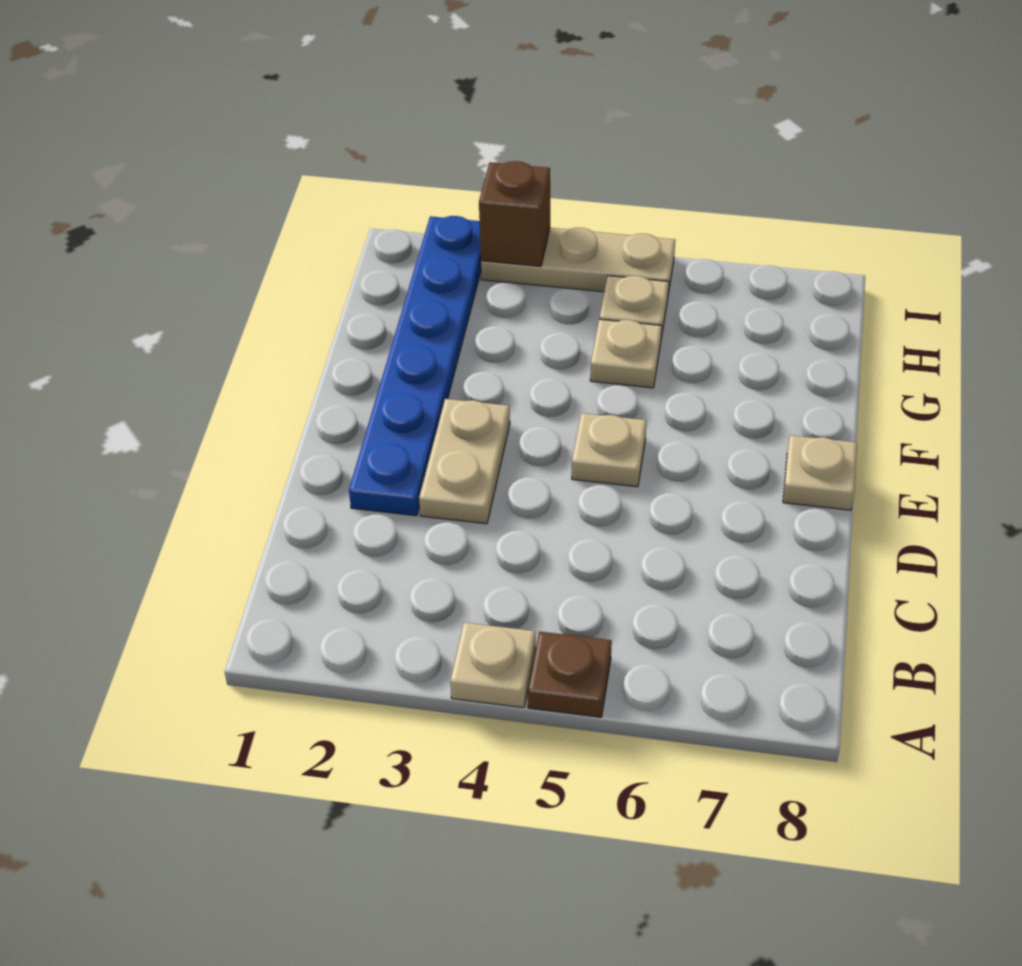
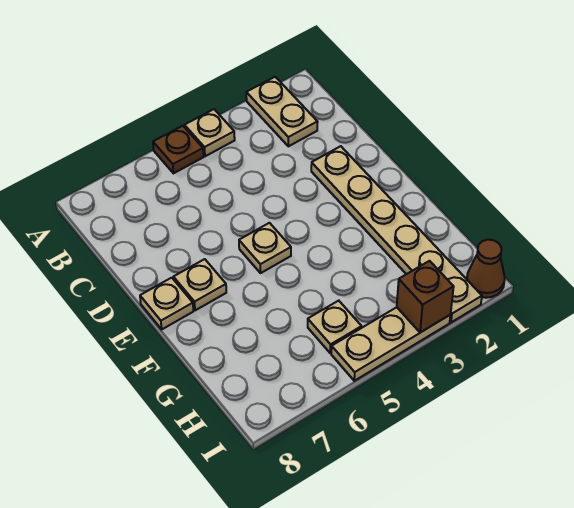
blue 1x6 plate [349,216,481,516] -> tan 1x6 plate [311,146,482,322]
tan 1x2 plate [419,399,510,524] -> tan 1x2 plate moved to [246,77,318,146]
tan 1x1 plate [590,319,662,388] -> tan 1x1 plate moved to [173,259,226,310]
none -> brown 1x1 cone [467,240,505,298]

